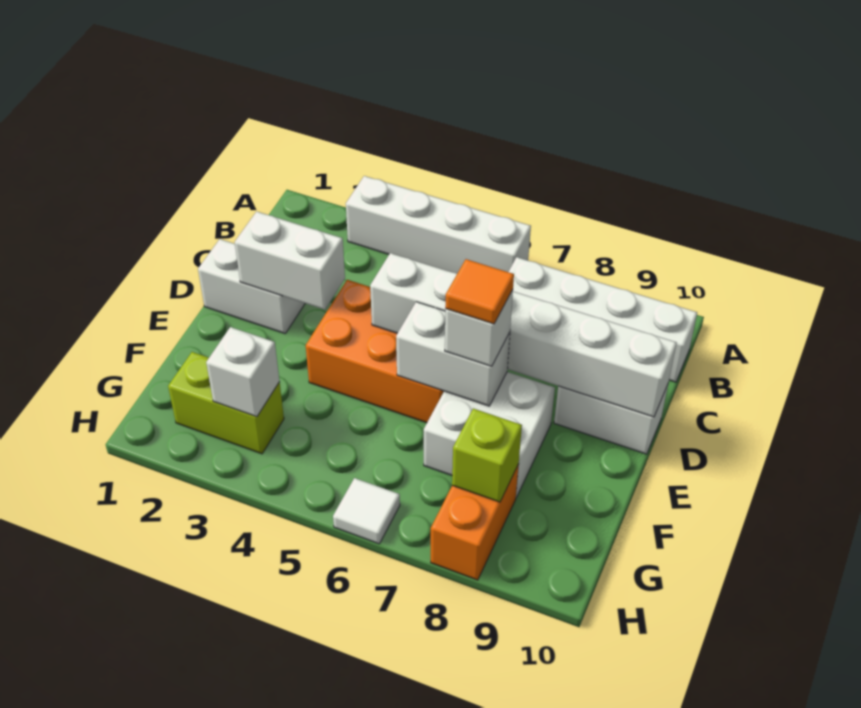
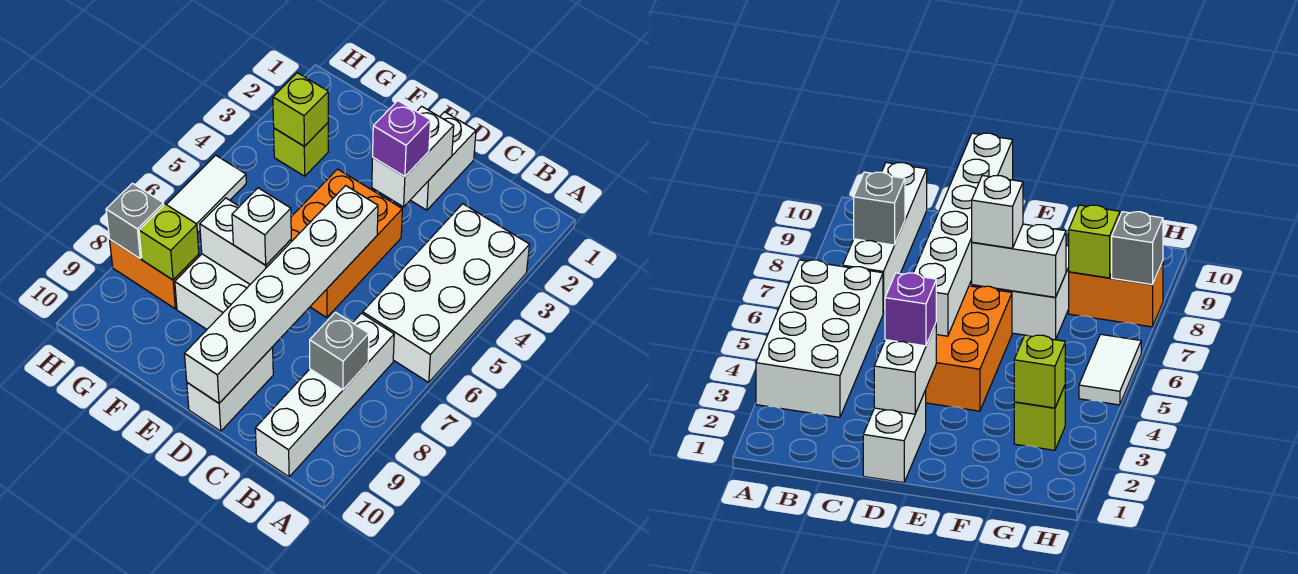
white 1x4 brick [346,176,531,273] -> white 2x4 brick [363,204,529,382]
none -> grey 1x1 brick [310,312,369,390]
none -> purple 1x1 brick [373,101,431,177]
white 1x2 brick [396,302,510,406] -> white 1x2 brick turned to [200,198,291,284]
orange 1x1 tile [445,259,514,324] -> none
lime 1x2 brick [168,352,284,454] -> lime 1x1 brick [274,123,328,176]
white 1x1 brick [206,327,280,417] -> lime 1x1 brick [273,73,328,146]
white 1x1 tile [333,478,400,544] -> white 1x2 tile [166,155,246,233]
none -> grey 1x1 brick [106,183,164,258]

